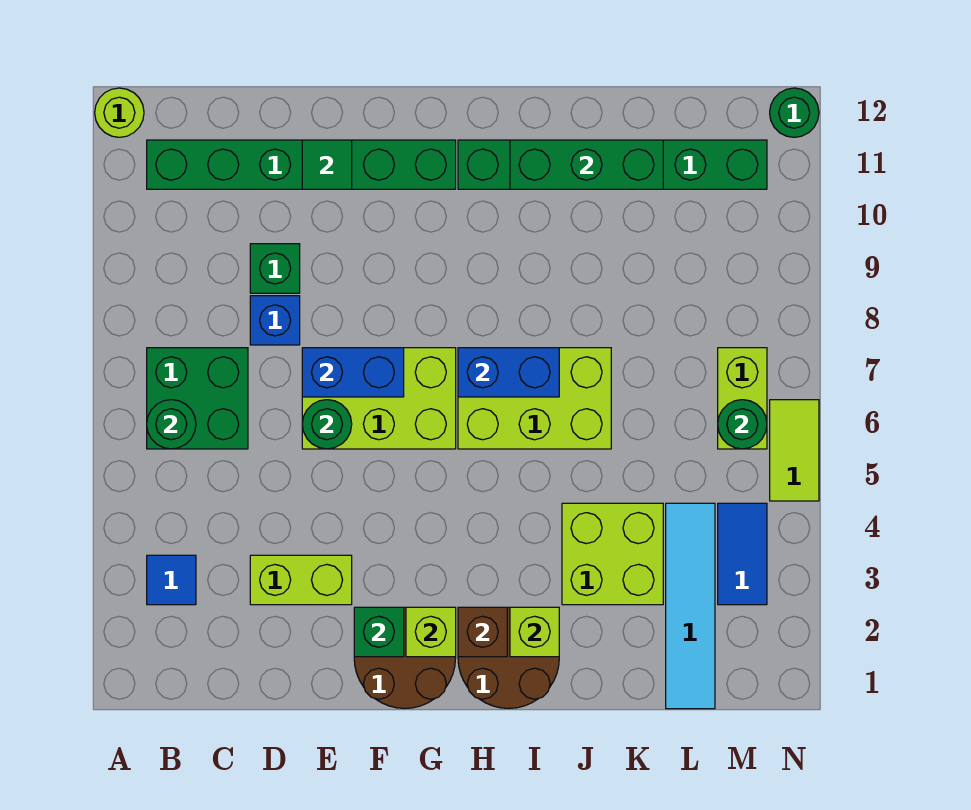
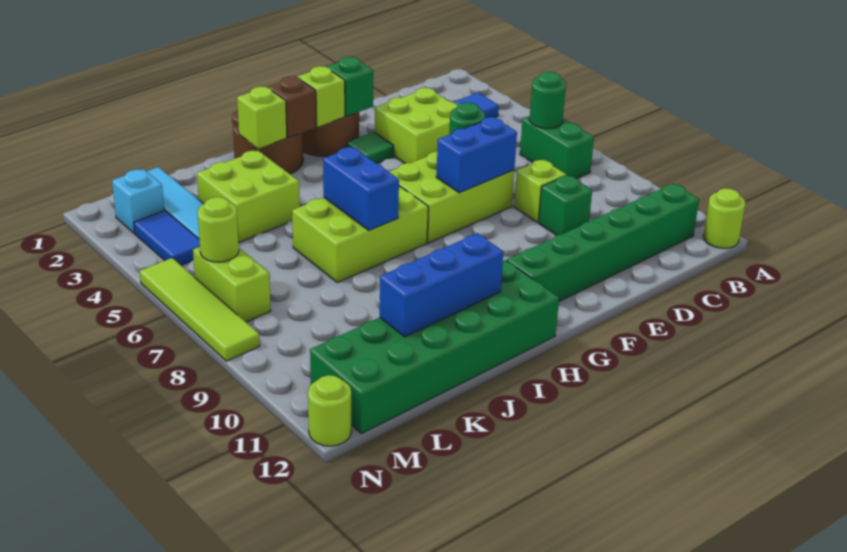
green 2x2 brick [147,348,248,449] -> green 1x2 brick [520,116,594,179]
lime 1x2 brick [250,555,352,605] -> lime 2x2 brick [375,88,458,163]
blue 1x1 brick [250,296,300,345] -> lime 1x1 brick [514,160,567,222]
green 1x1 tile [302,140,352,189] -> green 1x1 tile moved to [347,132,394,163]
blue 1x2 brick [458,348,559,397] -> blue 1x2 brick turned to [323,147,399,230]
green 1x6 brick [458,140,767,189] -> green 2x6 brick [310,260,559,434]
green 1x3 brick [510,140,663,189] -> blue 1x3 brick [380,234,503,337]
none -> cyan 1x1 brick [112,169,164,233]
green 1x1 round brick [718,400,767,449] -> lime 1x1 round brick [198,197,239,262]
lime 1x2 tile [770,400,819,501] -> lime 1x4 tile [140,258,260,361]
green 1x1 round brick [770,88,819,137] -> lime 1x1 round brick [308,375,351,446]

